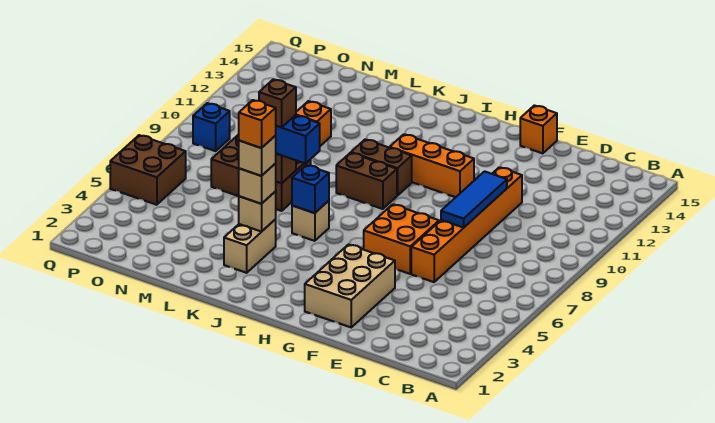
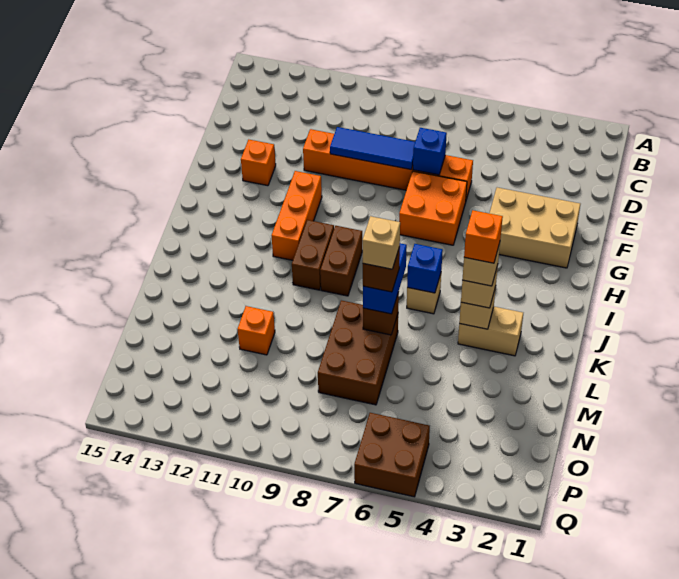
orange 1x1 brick [520,105,557,153] -> orange 1x1 brick moved to [241,140,276,186]
none -> tan 1x1 brick [363,216,400,269]
blue 1x1 brick [193,103,230,151] -> blue 1x1 brick moved to [413,128,447,175]

